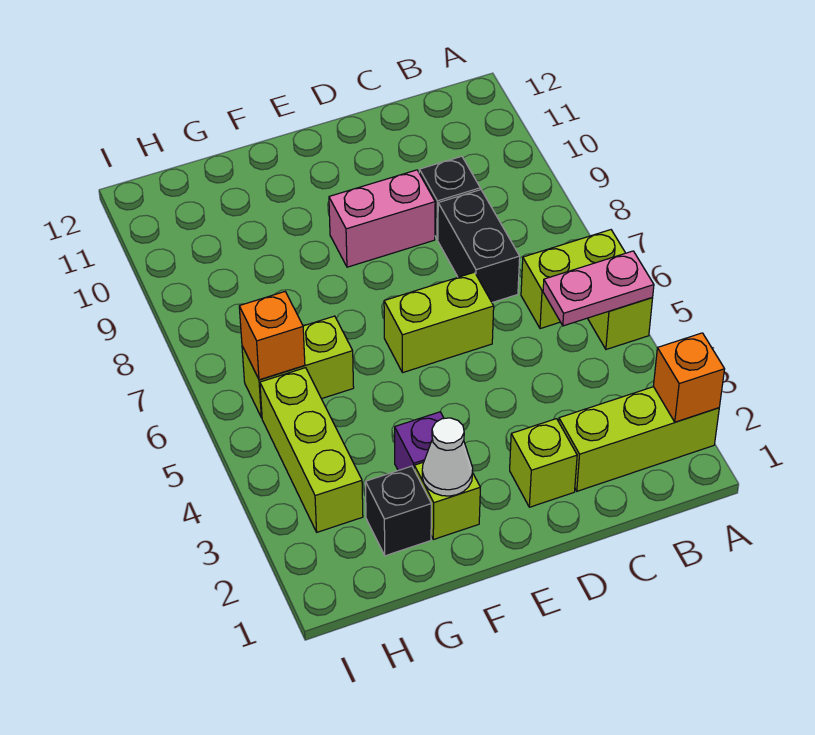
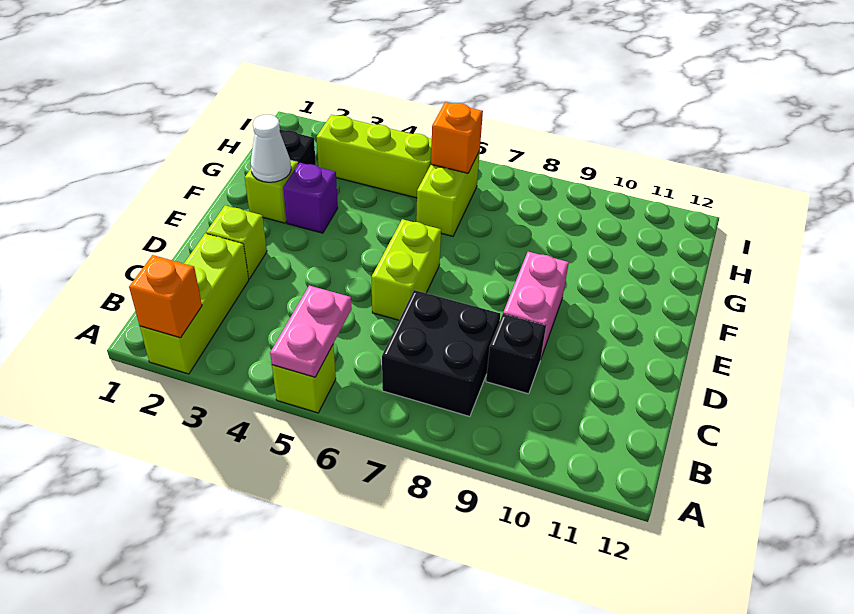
lime 1x2 brick [521,230,625,329] -> none
black 1x2 brick [438,190,520,302] -> black 2x2 brick [382,290,500,416]

